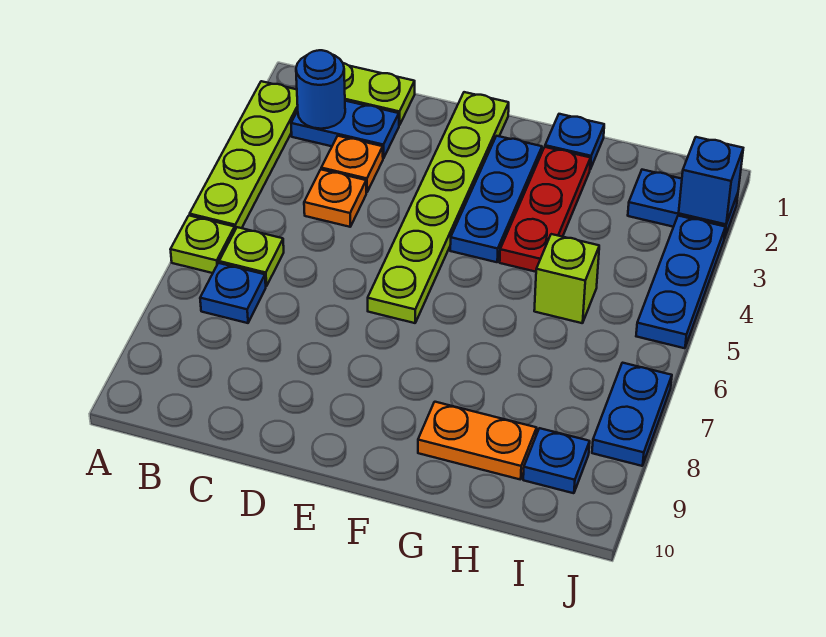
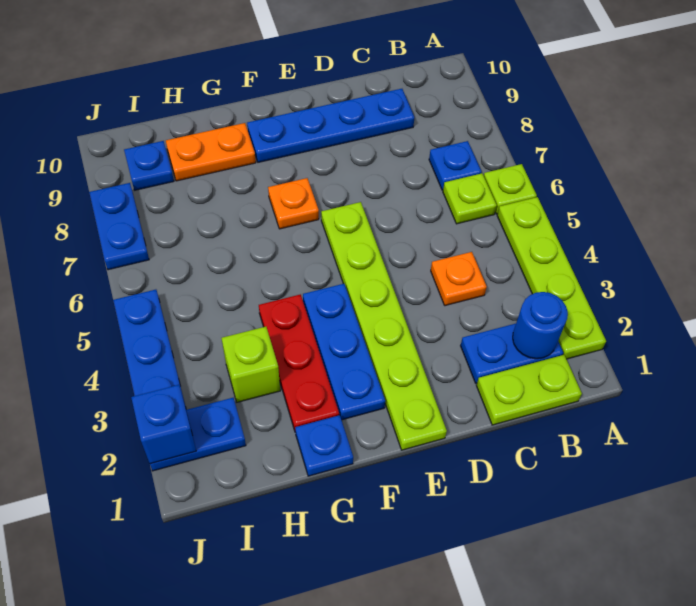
orange 1x1 plate [321,136,383,192] -> orange 1x1 plate moved to [268,178,319,229]
none -> blue 1x4 plate [247,89,414,162]
lime 1x1 brick [534,234,599,323] -> lime 1x1 brick moved to [222,327,280,402]

